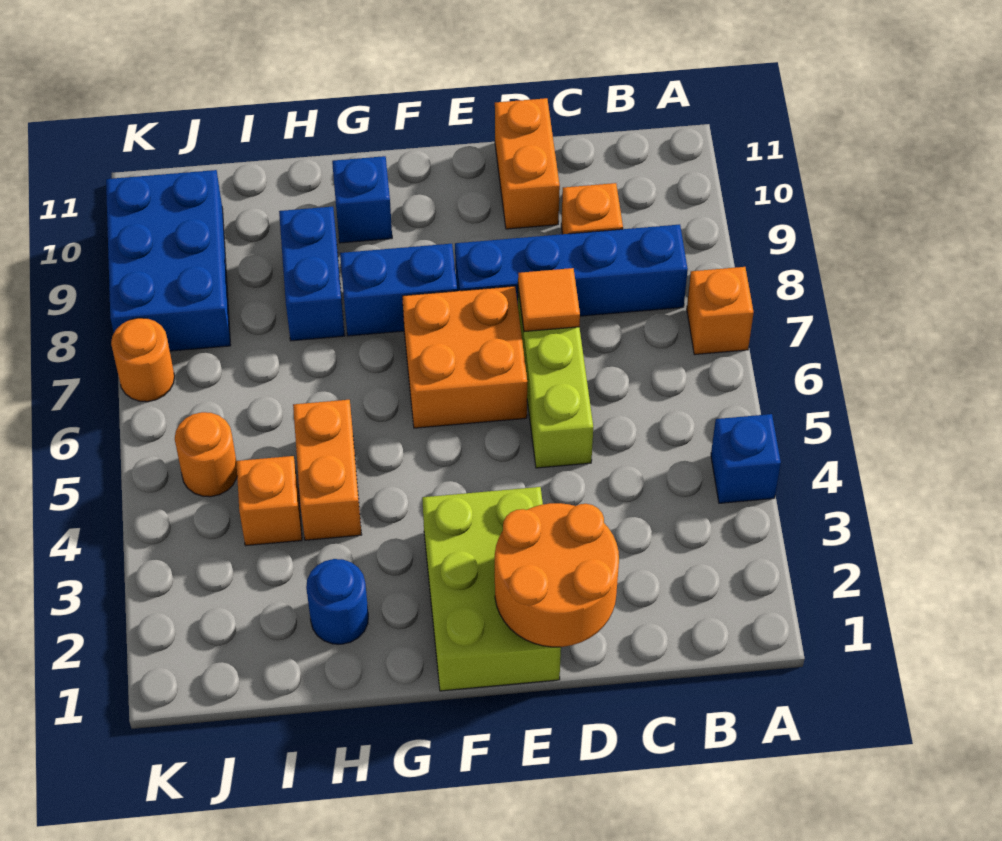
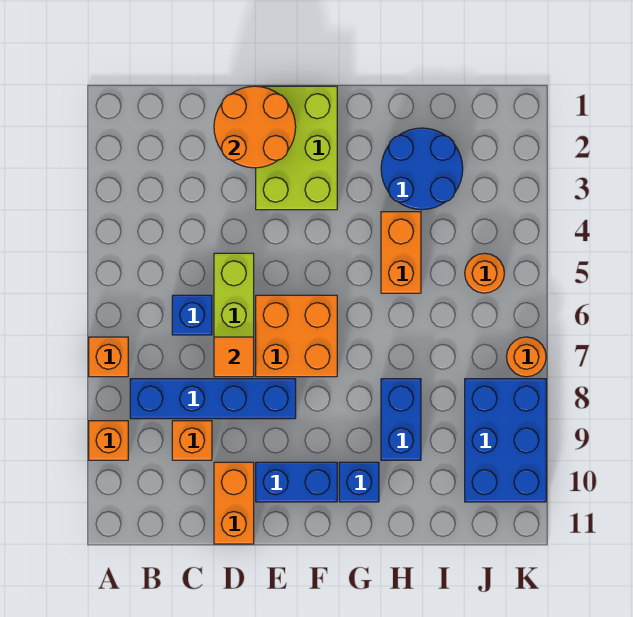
blue 1x1 brick [711,414,781,503] -> blue 1x1 brick moved to [172,295,212,335]
blue 1x2 brick [340,244,457,336] -> blue 1x2 brick moved to [256,462,337,502]
blue 1x1 round brick [306,559,368,644] -> blue 2x2 round brick [381,128,463,210]
orange 1x1 brick [236,456,302,546] -> orange 1x1 brick moved to [89,421,128,460]

